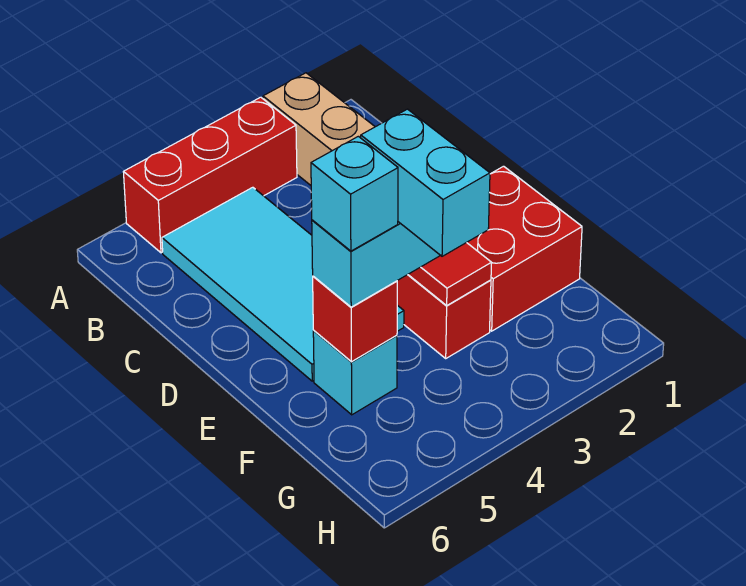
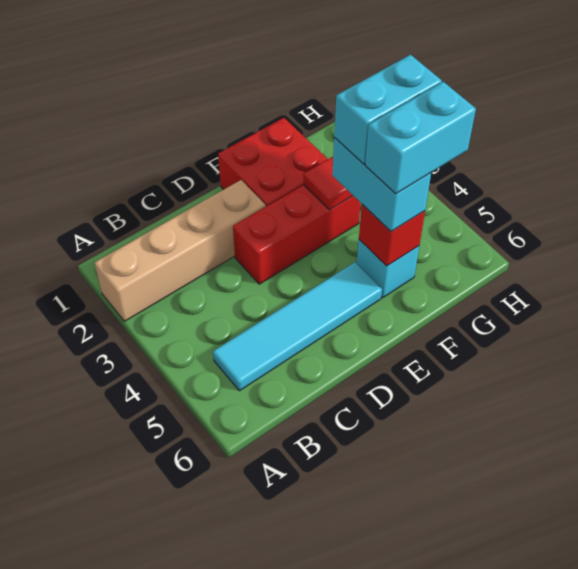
red 1x3 brick [124,97,297,253] -> none
cyan 2x4 tile [162,187,404,381] -> cyan 1x4 tile [213,262,382,391]
cyan 1x1 brick [311,136,398,251] -> cyan 1x2 brick [365,82,476,194]

